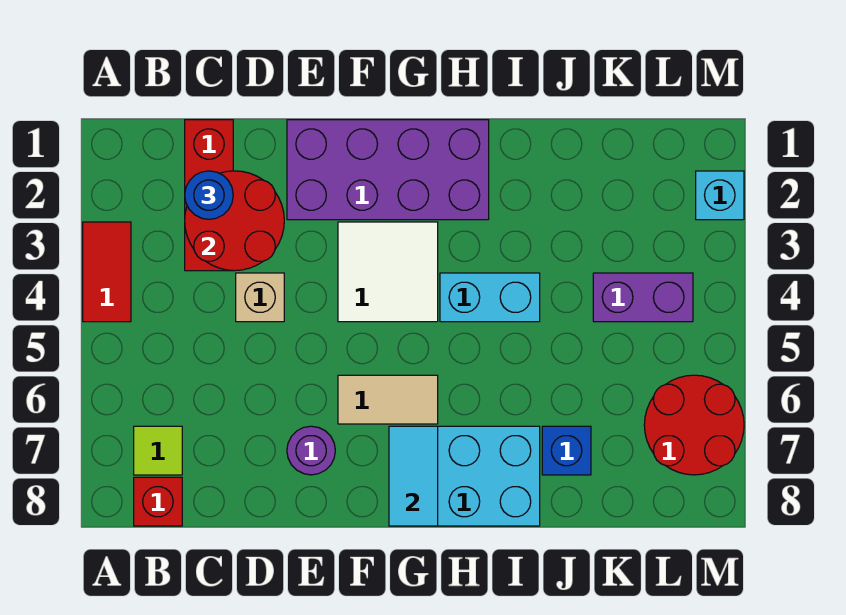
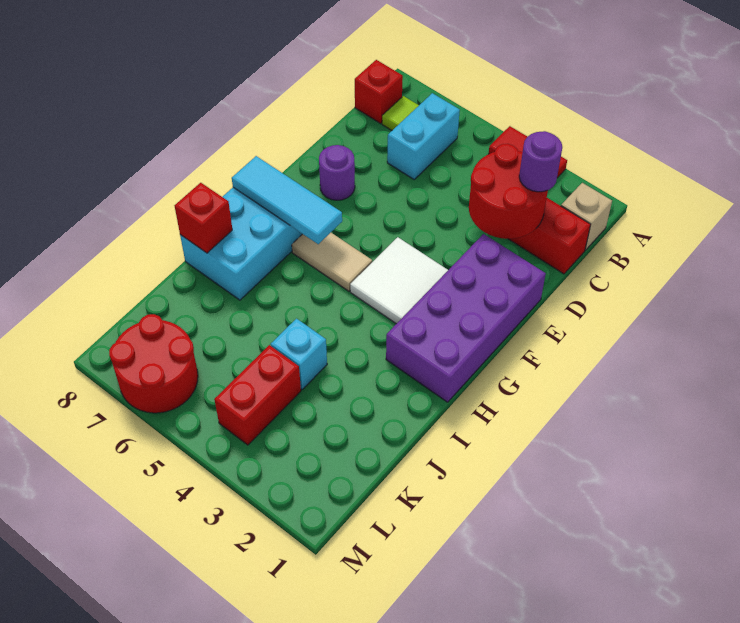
blue 1x1 round brick [185,171,233,219] -> purple 1x1 round brick [519,131,562,192]
tan 1x1 brick [236,273,284,322] -> tan 1x1 brick moved to [561,183,612,250]
tan 1x2 tile [338,375,438,424] -> tan 1x2 tile turned to [292,233,372,291]
cyan 1x2 tile [389,426,438,526] -> cyan 1x3 tile [232,156,342,244]
cyan 1x2 brick [440,273,540,322] -> cyan 1x2 brick moved to [387,93,460,179]
none -> red 1x1 brick [175,183,232,253]
blue 1x1 brick [542,426,591,475] -> none
purple 1x2 brick [593,273,693,322] -> red 1x2 brick [214,345,301,445]
cyan 1x1 brick [696,171,744,220] -> cyan 1x1 brick moved to [271,319,327,389]

